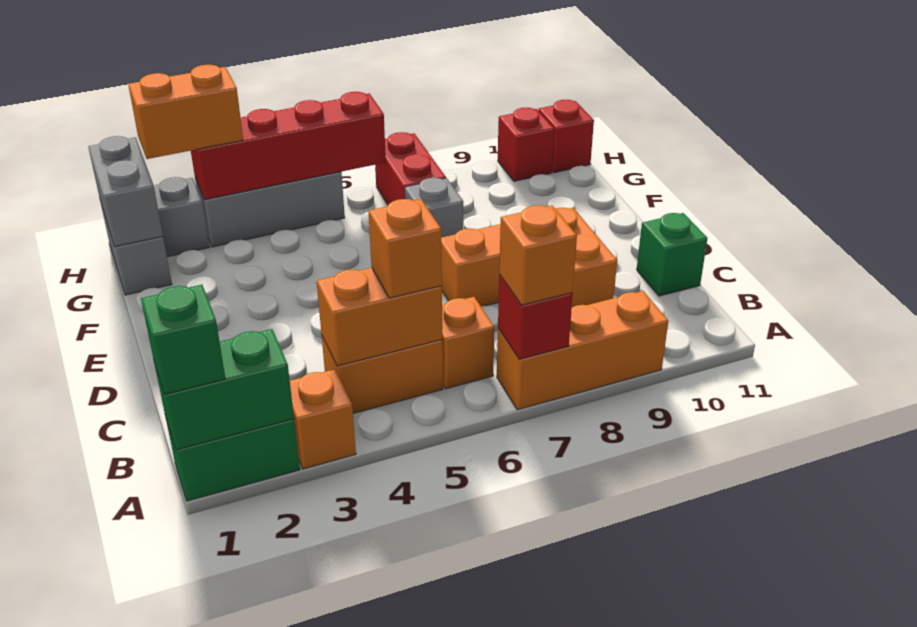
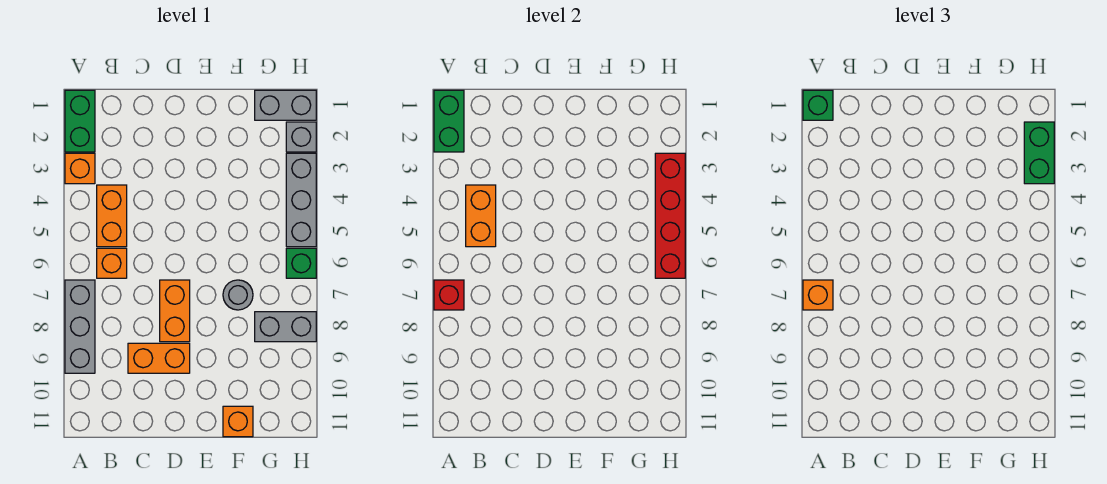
orange 1x3 brick [497,291,668,410] -> grey 1x3 brick [65,280,95,373]
orange 1x1 brick [368,199,442,298] -> orange 1x1 brick moved to [223,406,253,437]
green 1x1 brick [637,213,707,296] -> green 1x1 brick moved to [286,248,316,278]
grey 1x1 brick [404,178,463,238] -> grey 1x1 round brick [223,280,253,310]
grey 1x2 brick [88,136,163,247] -> grey 1x2 brick moved to [255,312,316,342]
red 1x2 brick [375,132,446,204] -> none
orange 1x2 brick [128,65,243,159] -> green 1x2 brick [1024,122,1054,184]
red 1x1 brick [498,108,554,181] -> none
red 1x1 brick [538,100,594,173] -> none

